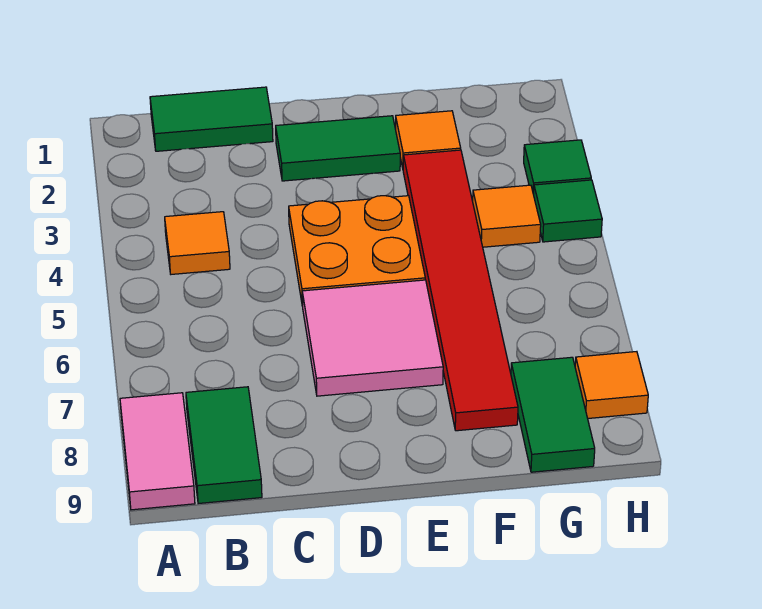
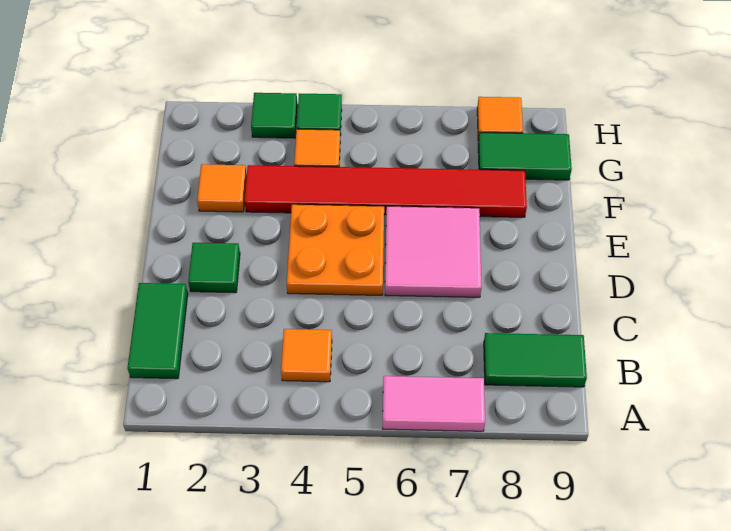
pink 1x2 tile [120,393,195,510] -> pink 1x2 tile moved to [383,376,485,431]
green 1x2 tile [276,116,400,181] -> green 1x1 tile [188,243,240,293]

